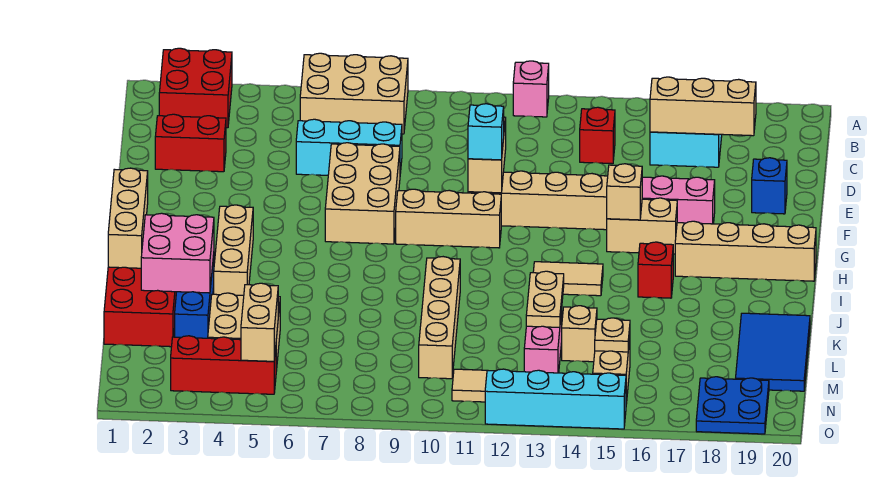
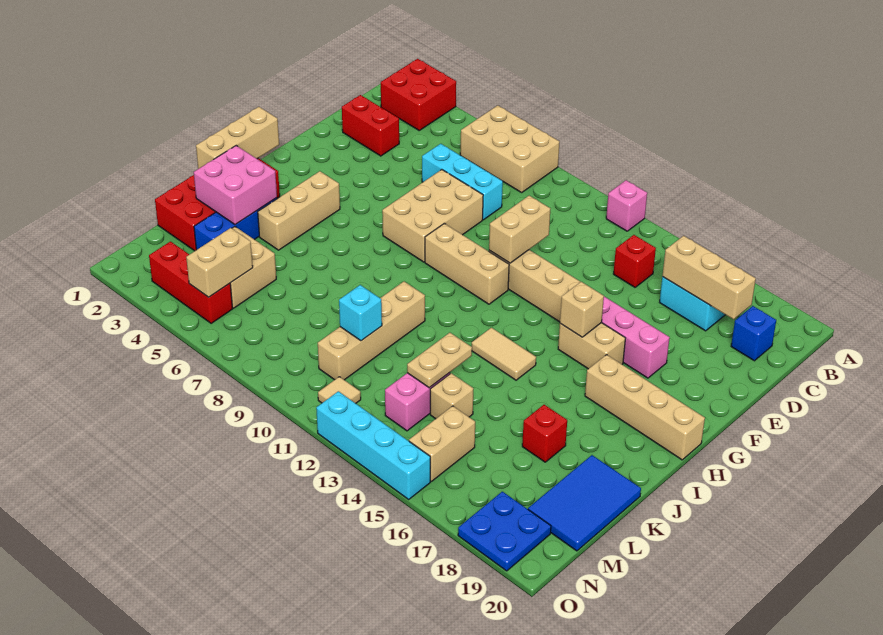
blue 1x1 brick [752,158,787,214] -> blue 1x1 brick moved to [731,306,776,361]
cyan 1x1 brick [468,104,504,160] -> cyan 1x1 brick moved to [339,285,382,341]
red 1x1 brick [638,242,673,298] -> red 1x1 brick moved to [522,405,567,462]
tan 1x1 plate [595,318,630,352] -> none

